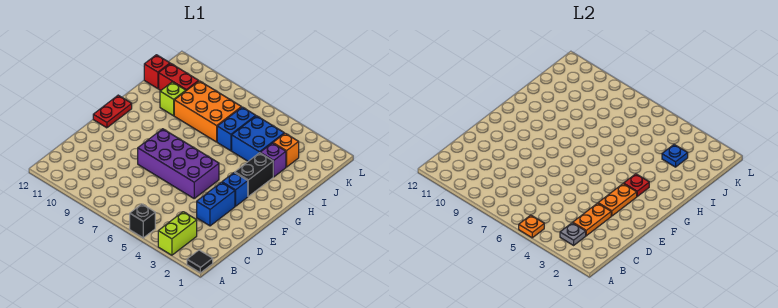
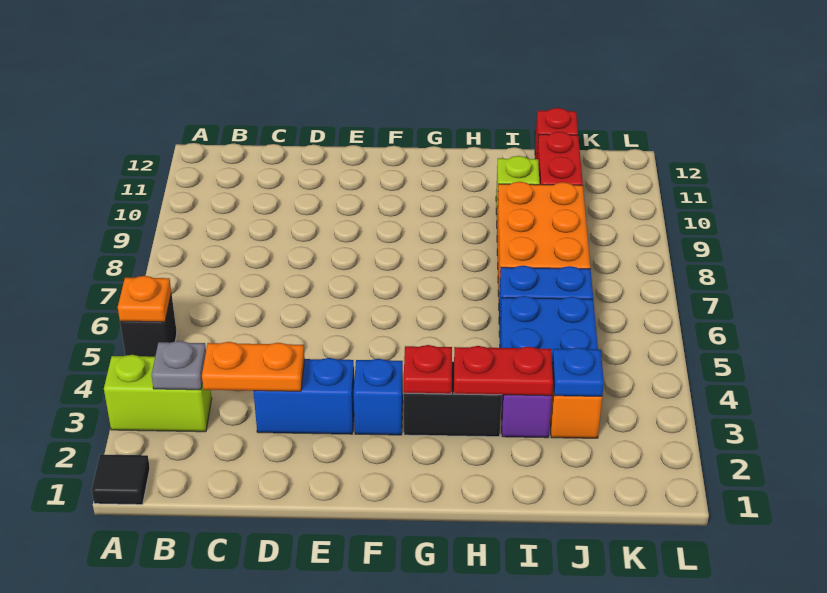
orange 1x2 plate [598,184,637,216] -> none
purple 2x4 brick [138,129,219,198] -> none
red 1x2 plate [93,95,132,128] -> red 1x2 plate moved to [454,346,553,396]

